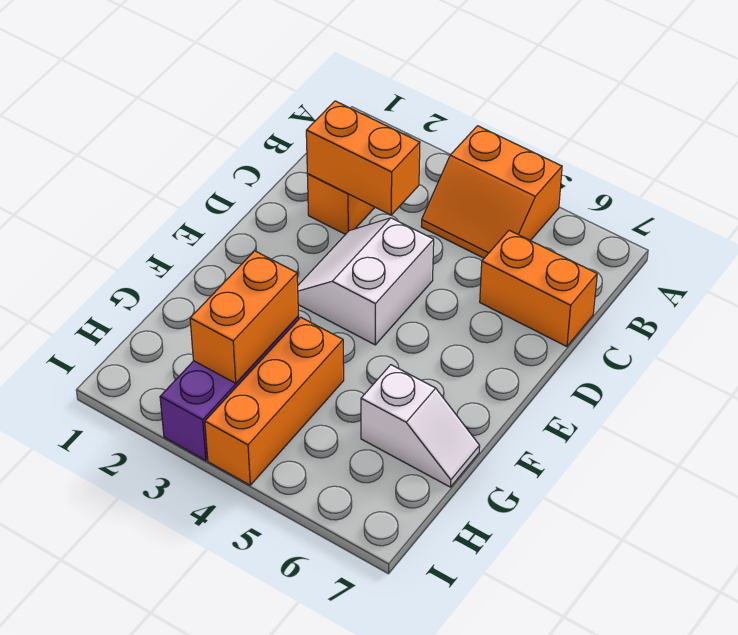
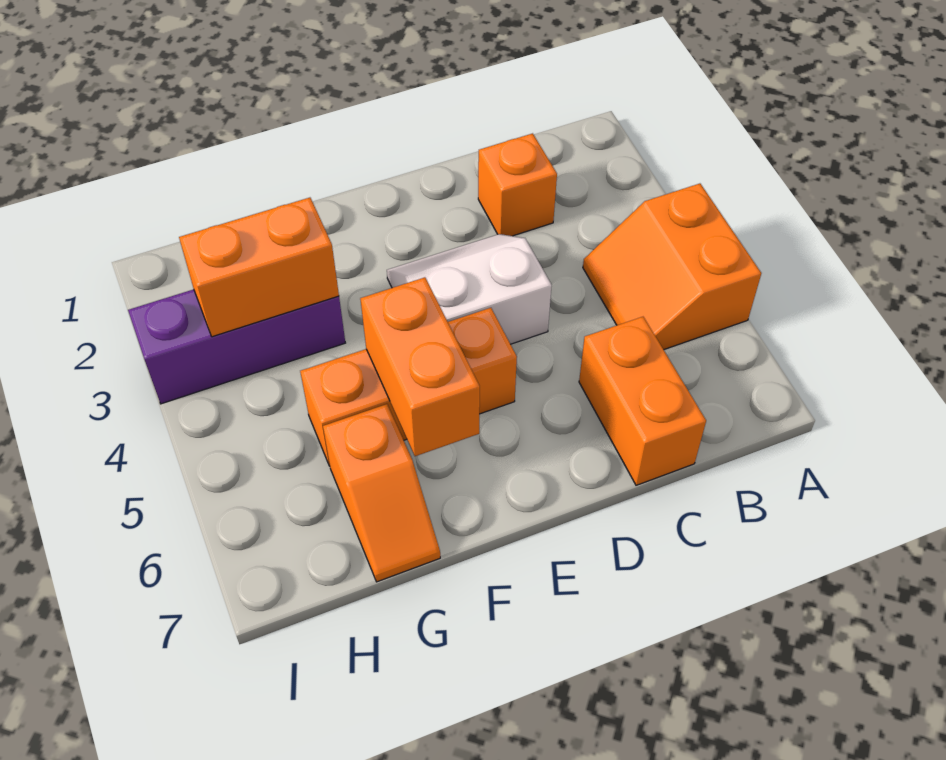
orange 1x2 brick [306,101,420,215] -> orange 1x2 brick moved to [360,277,480,456]
orange 1x3 brick [205,317,344,485] -> orange 1x3 brick moved to [300,308,517,466]
white 1x2 slope [361,365,480,487] -> orange 1x2 slope [323,404,440,582]

